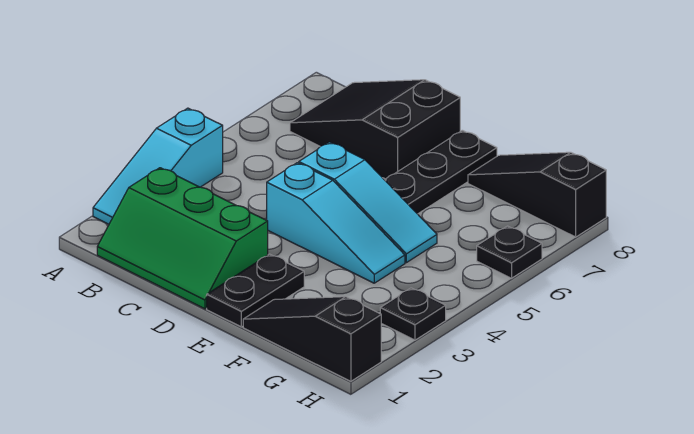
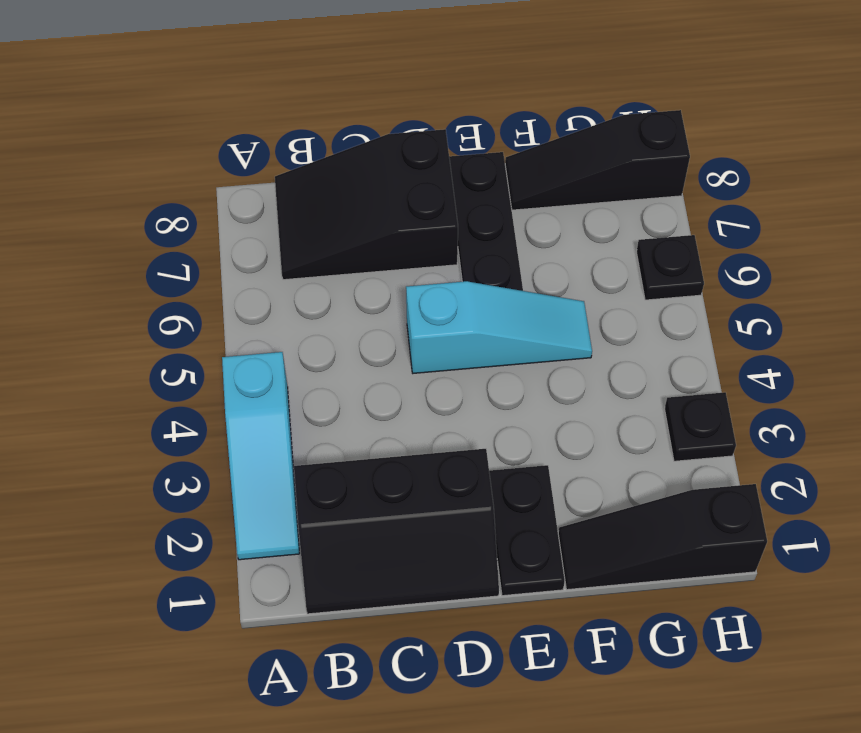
green 2x3 slope [97,168,268,309] -> black 2x3 slope [294,449,499,614]
cyan 1x3 slope [267,163,405,283] -> none

